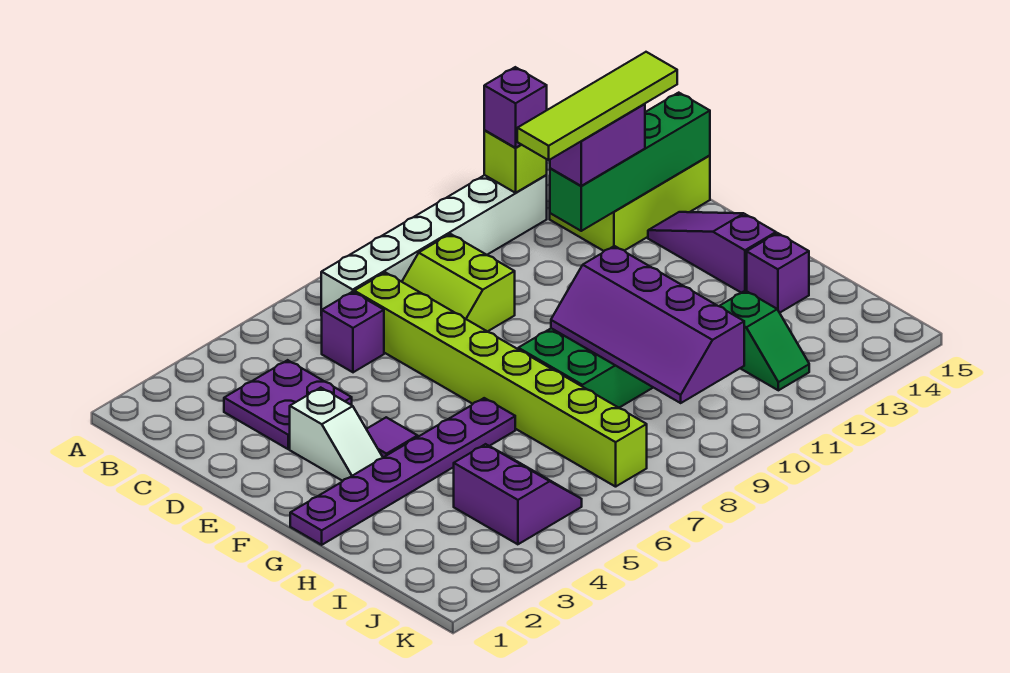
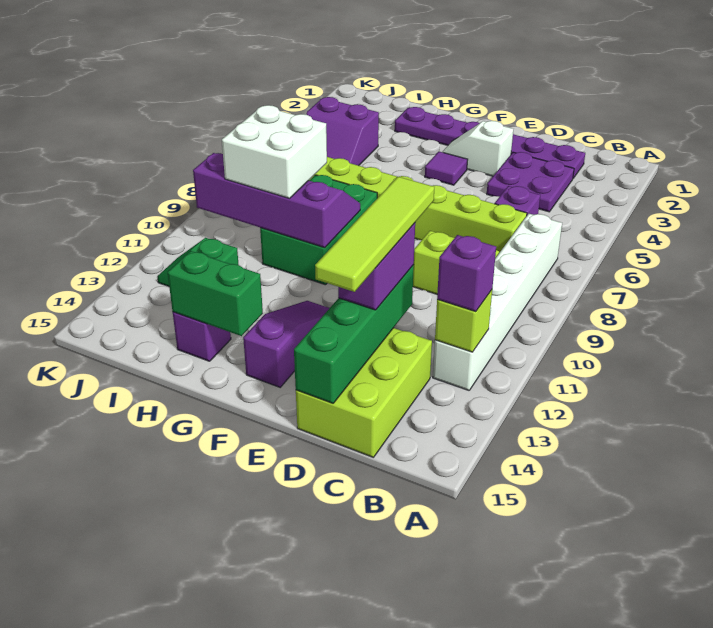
purple 1x3 slope [648,212,776,293] -> purple 1x3 slope turned to [243,301,329,387]
purple 1x6 plate [290,398,515,545] -> purple 1x6 plate turned to [395,107,585,178]
none -> green 1x2 brick [168,251,263,336]
none -> white 2x2 brick [222,105,327,198]

